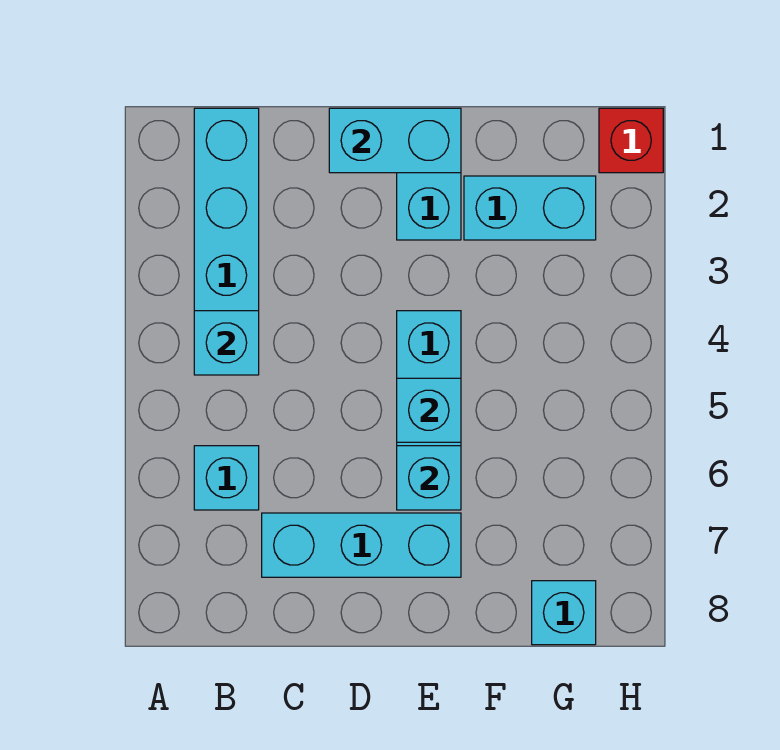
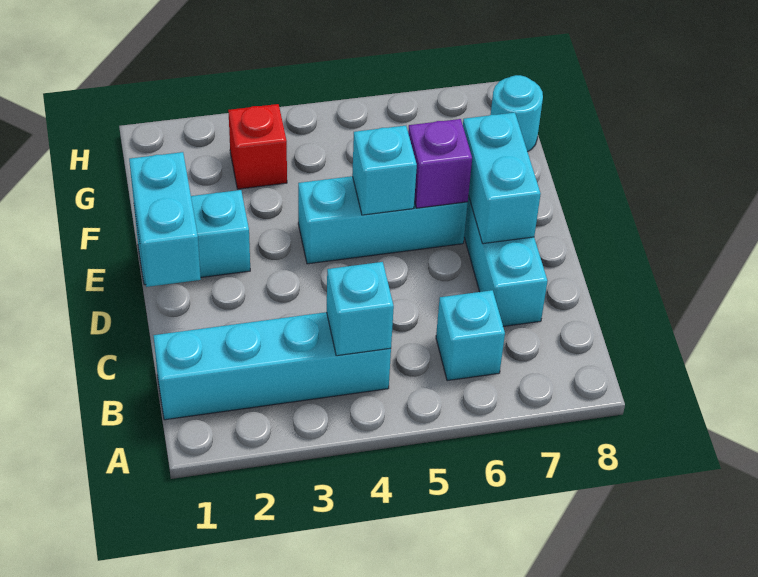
cyan 1x1 brick [397,446,461,510] -> purple 1x1 brick [408,119,472,208]
cyan 1x2 brick [464,176,596,240] -> cyan 1x2 brick moved to [463,112,541,244]
cyan 1x1 brick [532,581,596,645] -> cyan 1x1 round brick [491,75,543,152]
red 1x1 brick [599,108,663,173] -> red 1x1 brick moved to [228,104,287,189]

